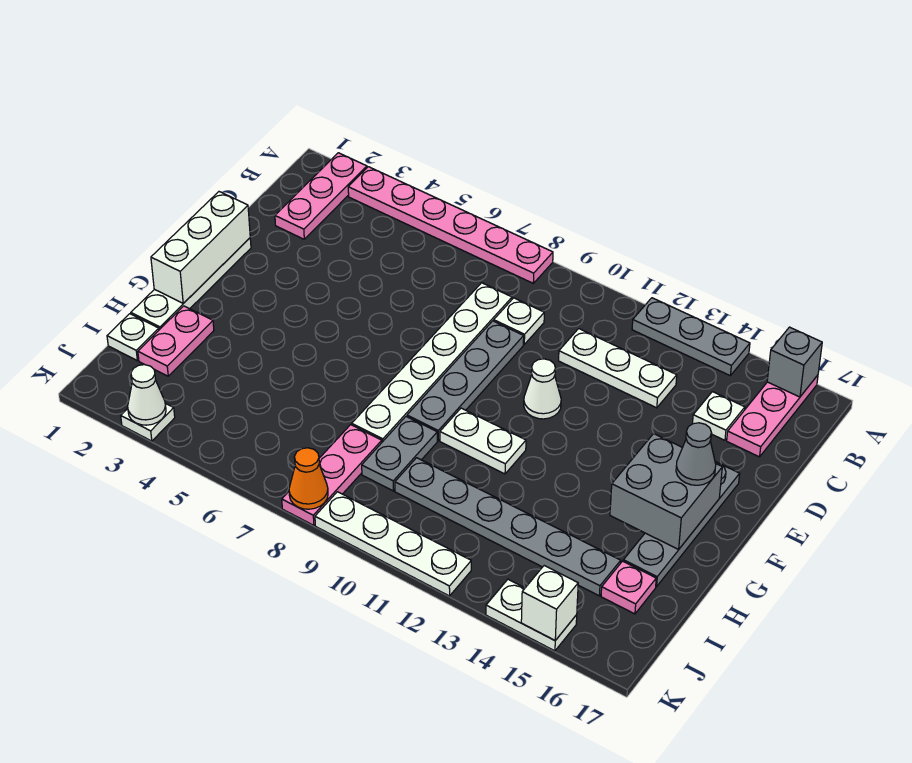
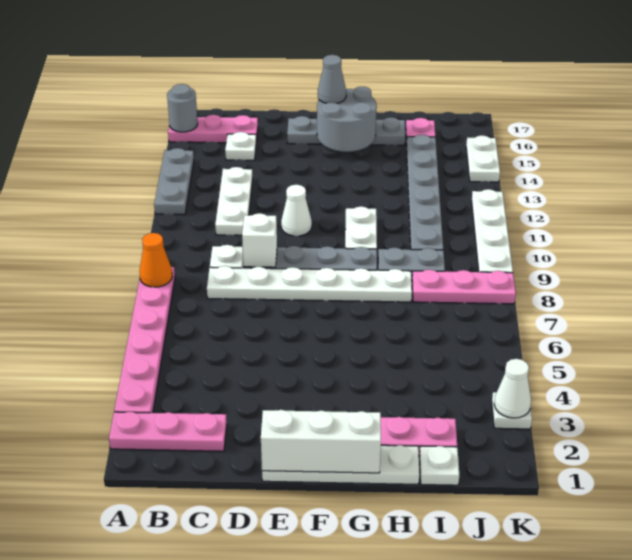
grey 1x1 brick [767,327,822,397] -> grey 1x1 round brick [167,84,198,132]
grey 2x2 brick [610,434,722,549] -> grey 2x2 round brick [317,87,377,152]
orange 1x1 cone [289,448,328,509] -> orange 1x1 cone moved to [140,233,172,287]
white 1x1 brick [521,566,578,640] -> white 1x1 brick moved to [242,213,277,267]

